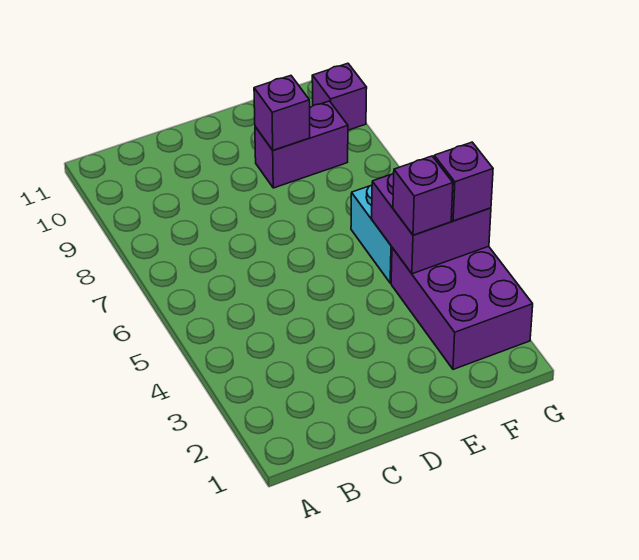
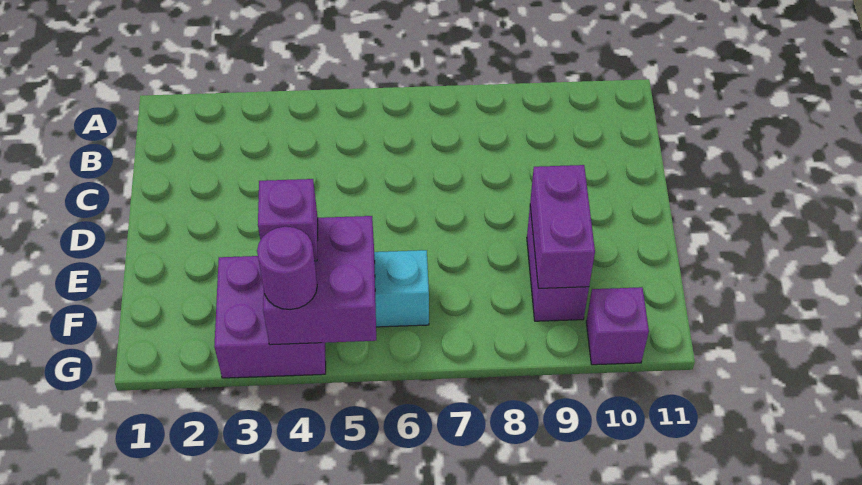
purple 1x1 brick [254,76,310,150] -> purple 1x2 brick [530,165,595,288]
purple 2x3 brick [391,246,533,369] -> purple 2x2 brick [214,256,326,378]
purple 1x1 brick [434,142,493,221] -> purple 1x1 round brick [257,227,317,310]

